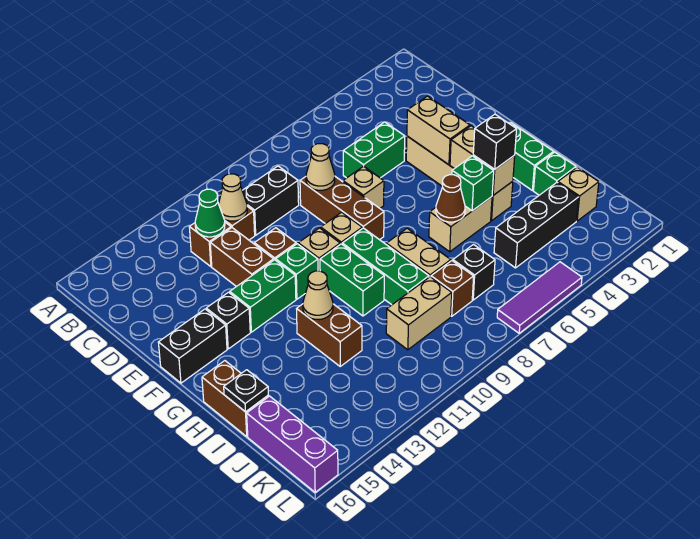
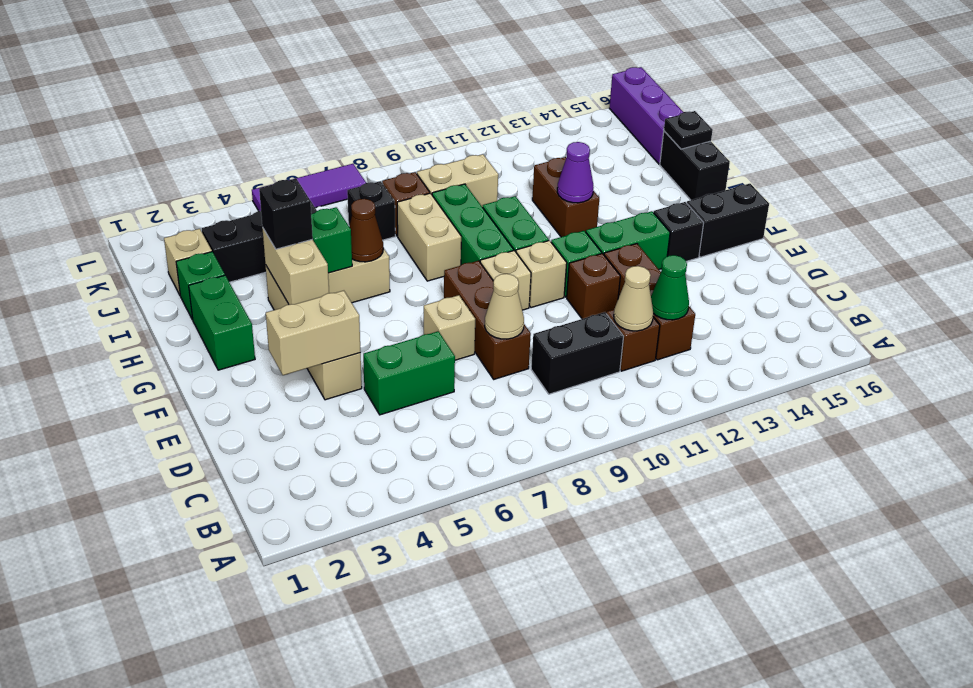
tan 1x2 brick [407,96,470,165] -> tan 1x2 brick turned to [266,291,361,375]
tan 1x1 cone [303,271,333,320] -> purple 1x1 cone [557,142,594,203]
brown 1x2 brick [202,361,269,437] -> black 1x2 brick [660,131,730,200]

